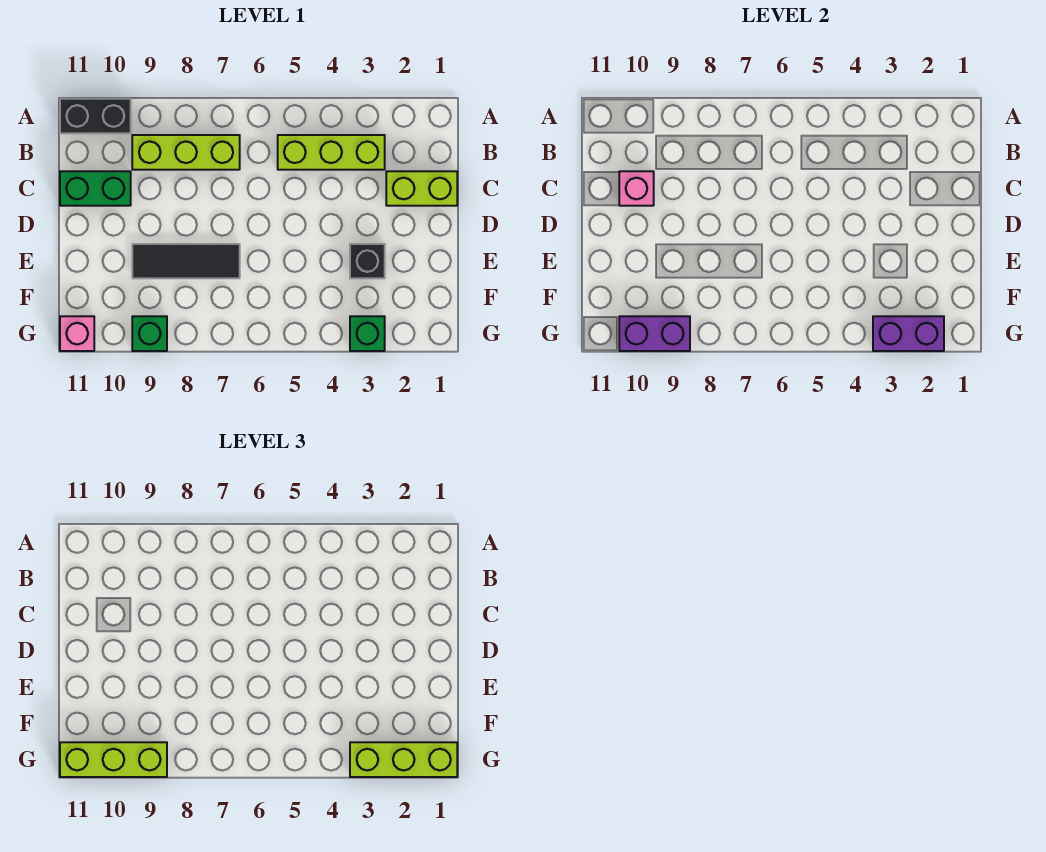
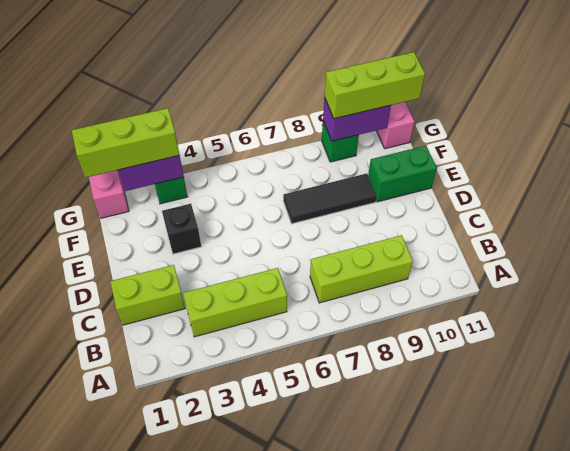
black 1x2 brick [60,99,131,133] -> none
green 1x2 brick [60,171,131,206] -> green 1x2 brick moved to [368,146,437,202]
pink 1x1 brick [619,171,654,206] -> pink 1x1 brick moved to [89,170,129,218]

